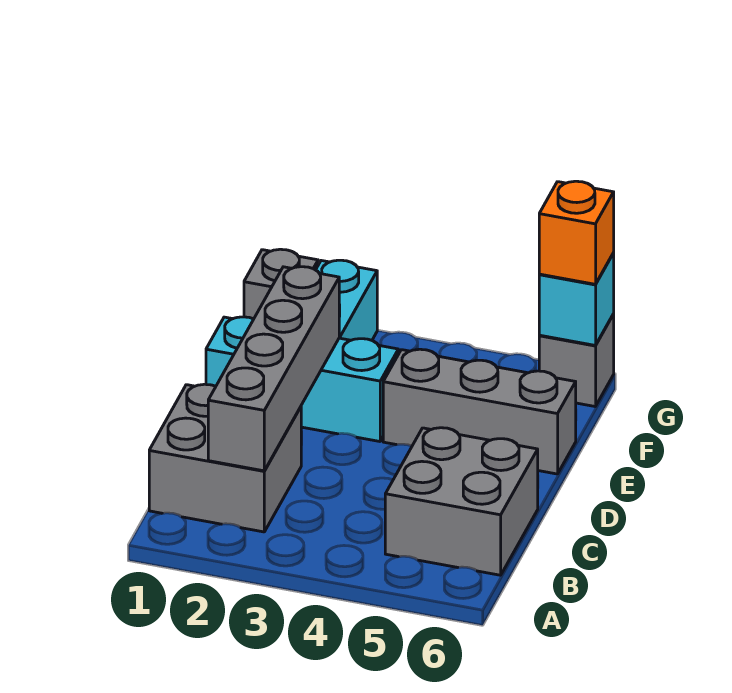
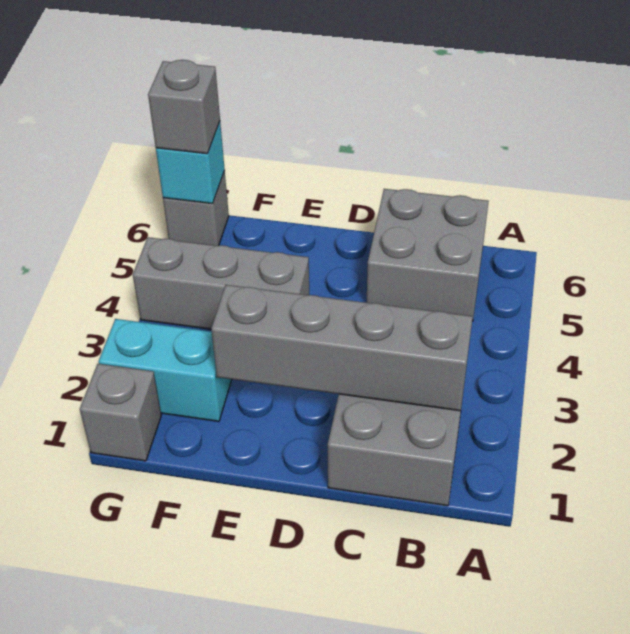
cyan 1x3 brick [206,317,398,441] -> none
grey 1x3 brick [383,349,576,474] -> grey 1x3 brick turned to [133,237,309,329]
orange 1x1 brick [539,181,614,284] -> grey 1x1 brick [148,60,220,154]

